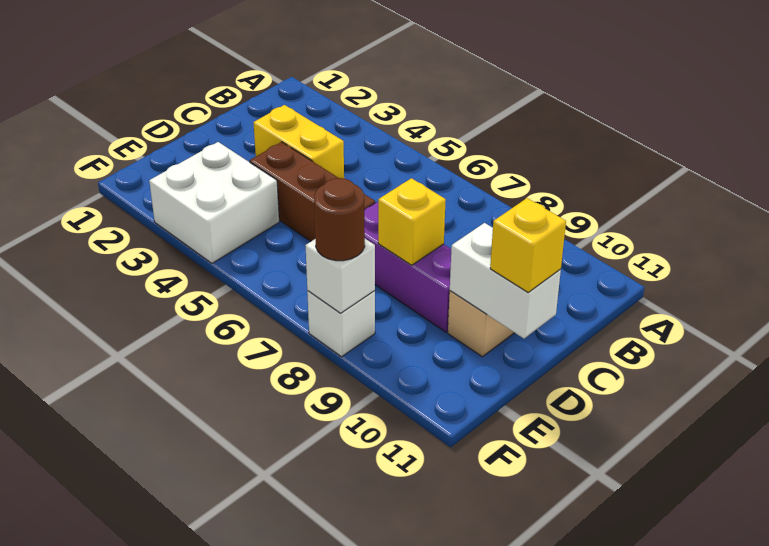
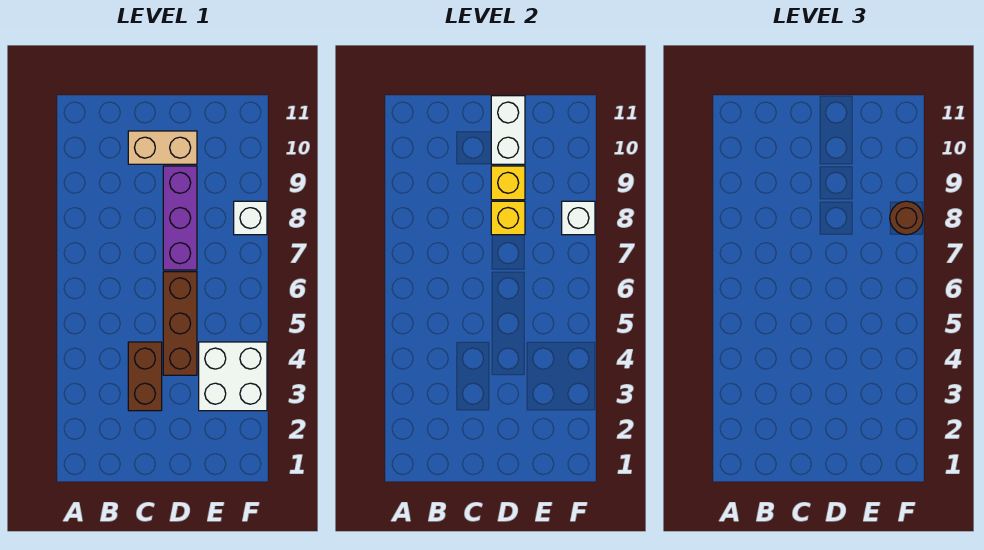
yellow 1x2 brick [253,105,344,179] -> brown 1x2 brick [128,342,162,411]
yellow 1x1 brick [490,198,566,293] -> yellow 1x1 brick moved to [491,166,525,200]

